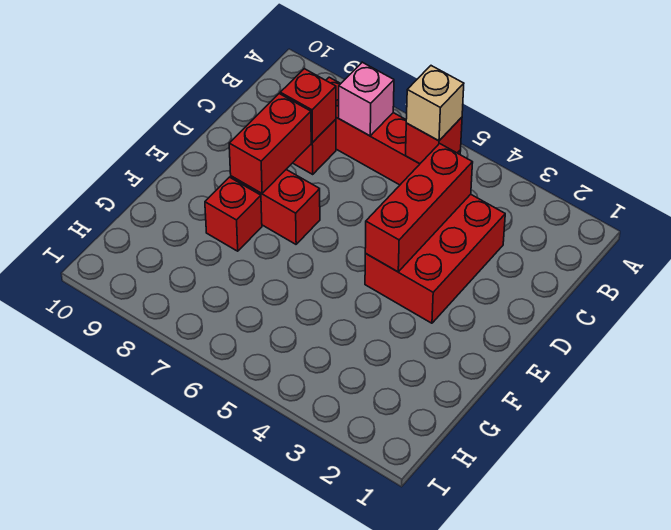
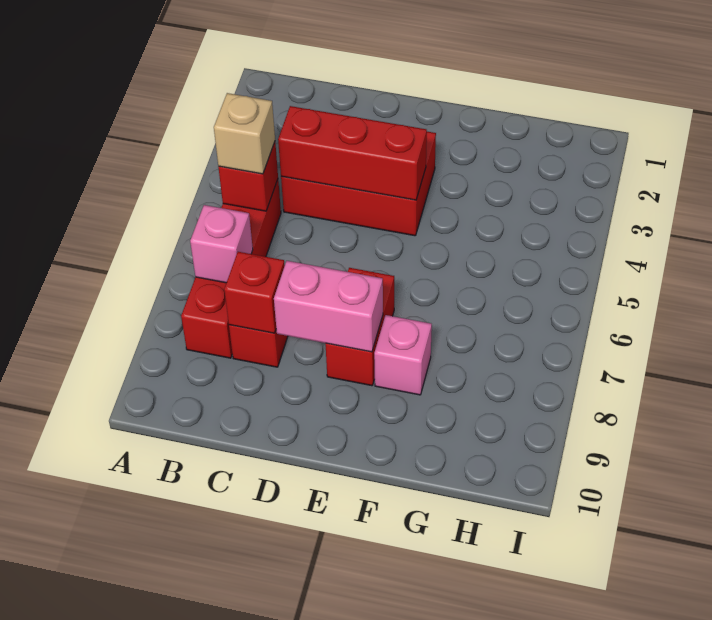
red 1x2 brick [229,94,311,193] -> pink 1x2 brick [274,261,383,352]
red 1x1 brick [205,177,262,251] -> pink 1x1 brick [374,315,432,395]

